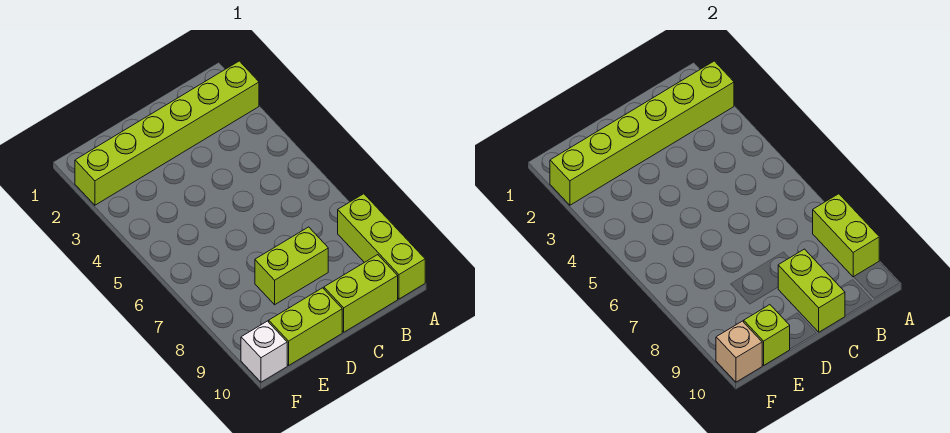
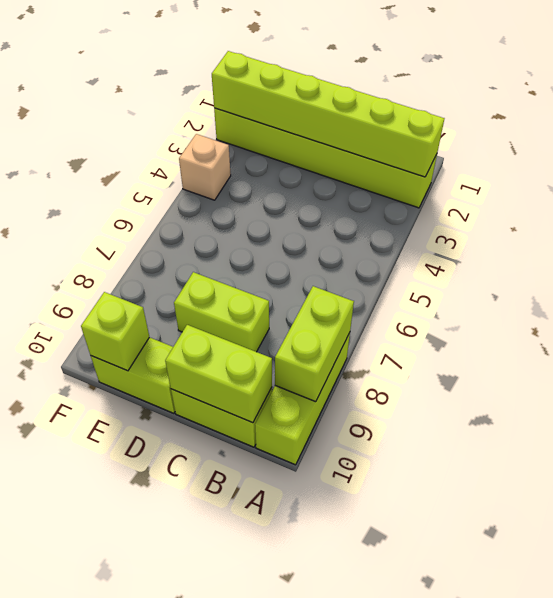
lime 1x2 brick [778,249,845,332] -> lime 1x2 brick turned to [165,325,272,423]
white 1x1 brick [241,321,287,382] -> none
tan 1x1 brick [716,321,762,382] -> tan 1x1 brick moved to [179,134,231,200]

